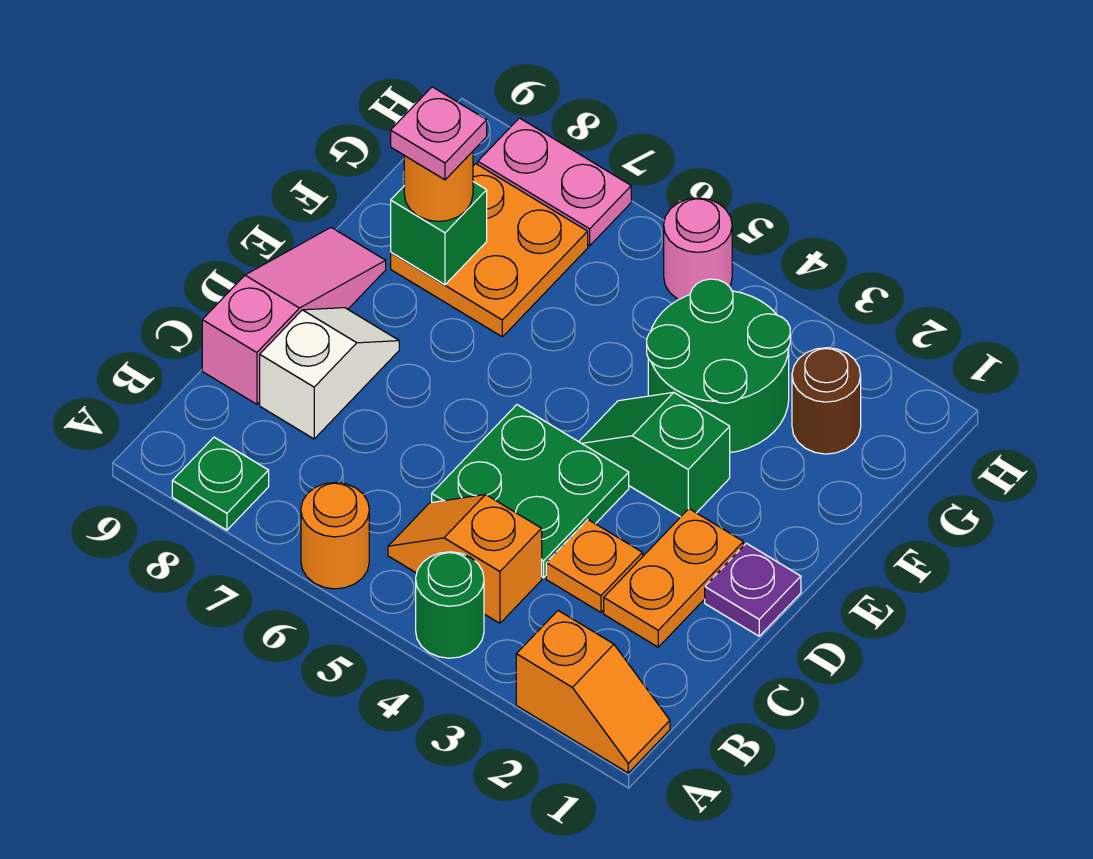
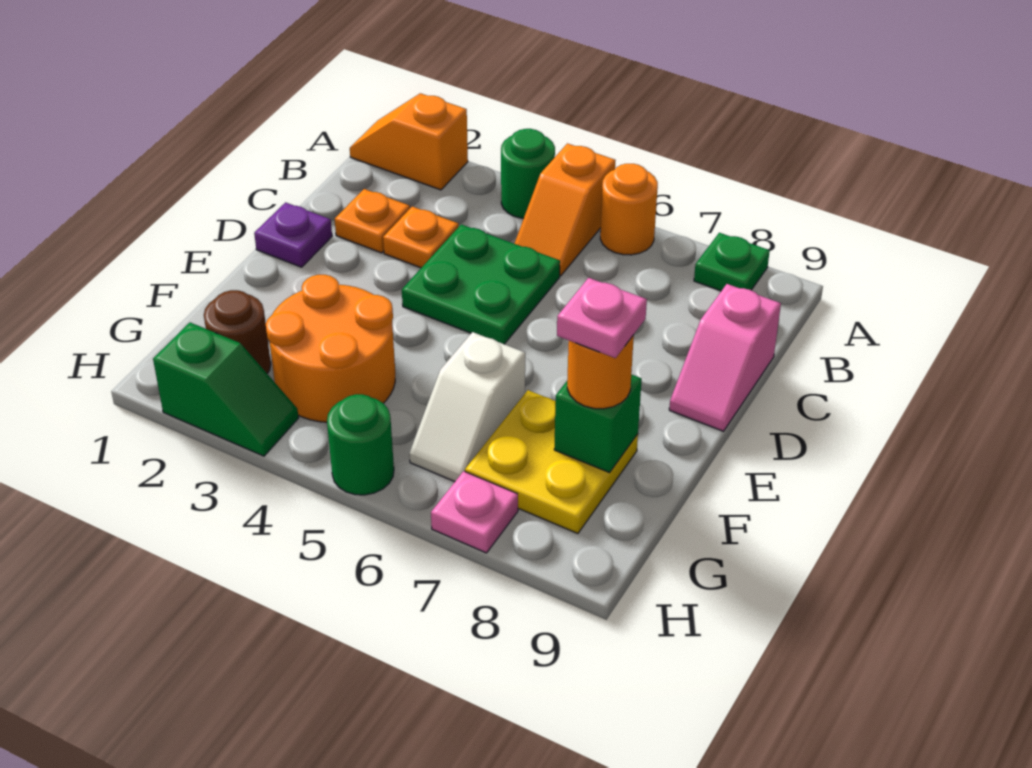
orange 1x2 slope [388,495,542,623] -> orange 1x2 slope turned to [514,143,616,276]
orange 1x2 plate [604,509,743,647] -> orange 1x1 plate [335,189,410,253]
white 1x2 slope [260,308,399,439] -> white 1x2 slope moved to [409,332,525,482]
pink 1x3 slope [202,228,386,404] -> pink 1x2 slope [669,284,781,431]
green 1x2 slope [579,392,730,517] -> green 1x2 slope moved to [153,323,298,456]
green 2x2 round brick [647,279,790,453] -> orange 2x2 round brick [266,275,395,422]
orange 2x2 plate [391,164,588,337] -> yellow 2x2 plate [465,390,638,534]
pink 1x1 round brick [664,198,732,300] -> green 1x1 round brick [327,394,394,495]
pink 1x2 plate [478,118,631,246] -> pink 1x1 plate [431,471,518,553]

